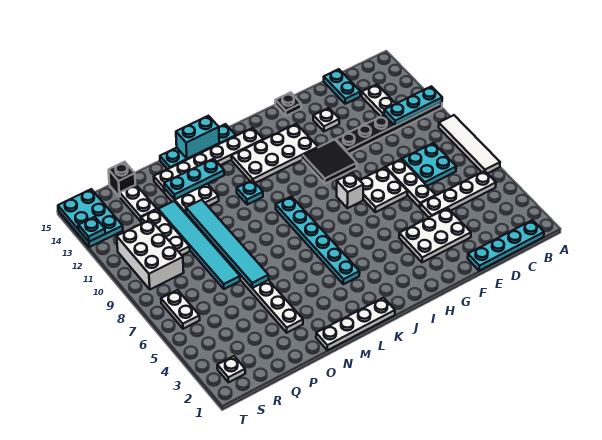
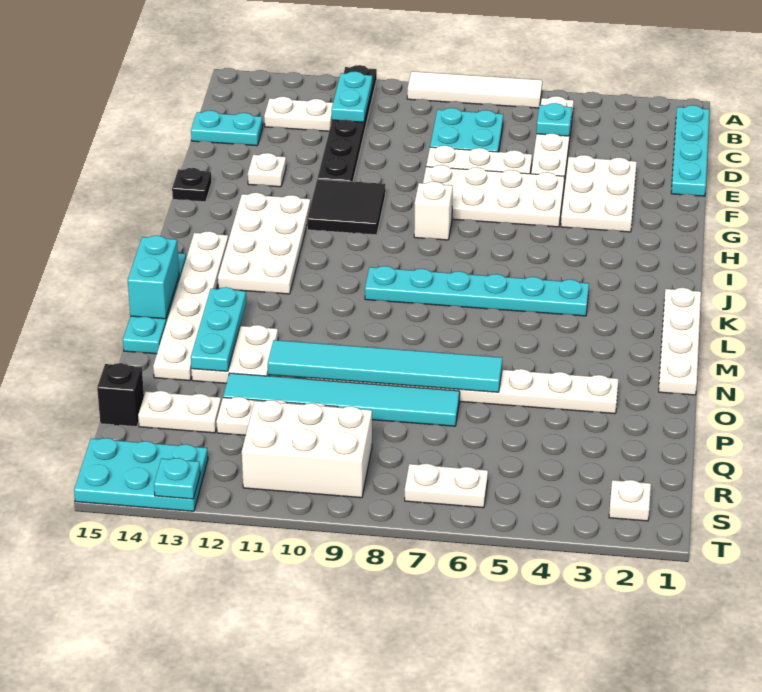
cyan 1x3 plate [384,86,442,126] -> cyan 1x2 plate [332,71,372,122]
white 2x2 plate [360,167,408,212] -> white 2x4 plate [423,165,564,227]
cyan 1x1 plate [237,180,263,204] -> cyan 1x1 plate moved to [537,103,572,136]

